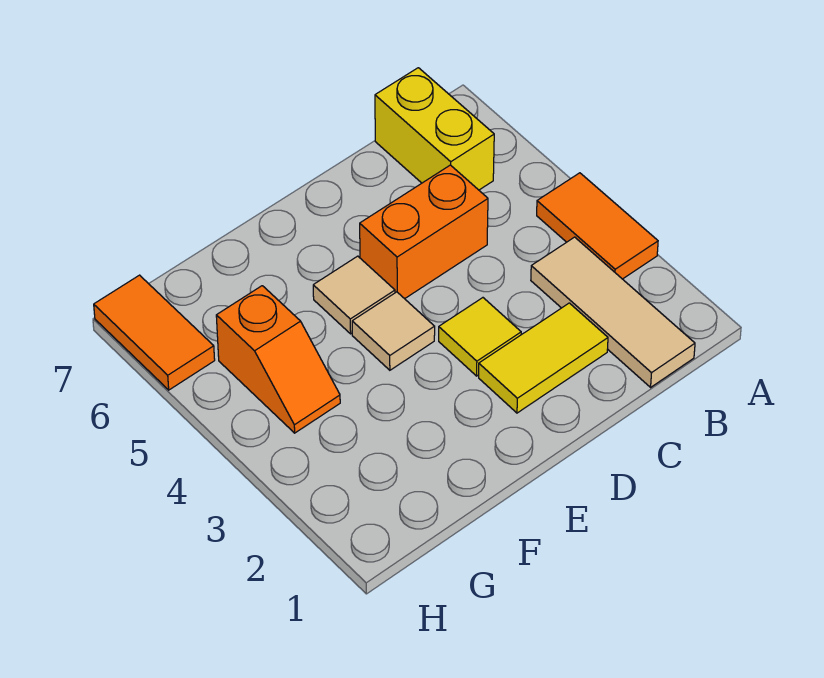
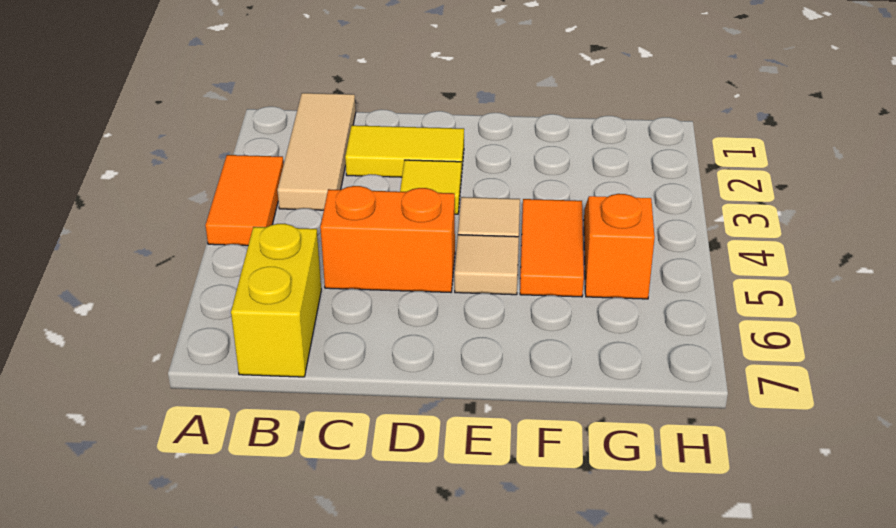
orange 1x2 tile [94,275,215,390] -> orange 1x2 tile moved to [520,199,584,297]

